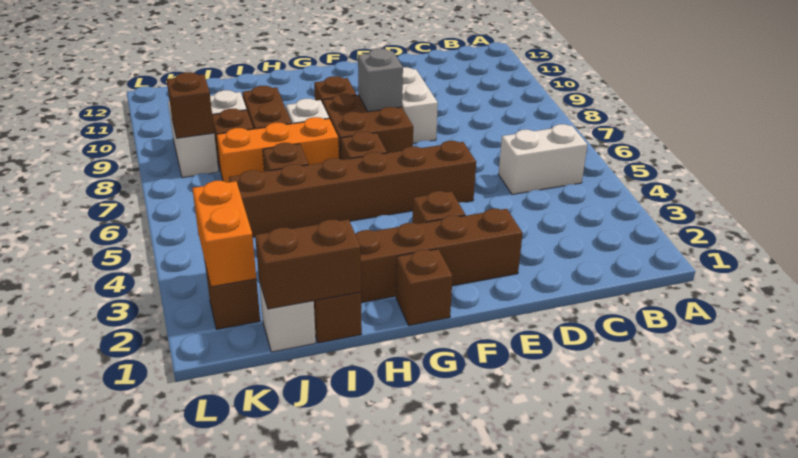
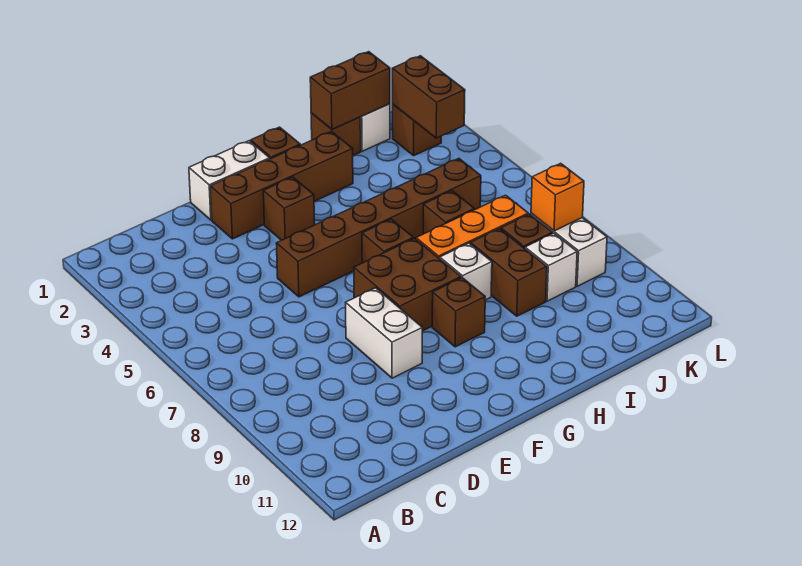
white 1x2 brick [499,124,588,194] -> white 1x2 brick moved to [189,141,270,220]
grey 1x1 brick [358,49,403,112] -> none
orange 1x2 brick [192,181,256,287] -> brown 1x2 brick [392,56,465,138]
brown 1x1 brick [167,72,214,138] -> orange 1x1 brick [531,163,584,231]

